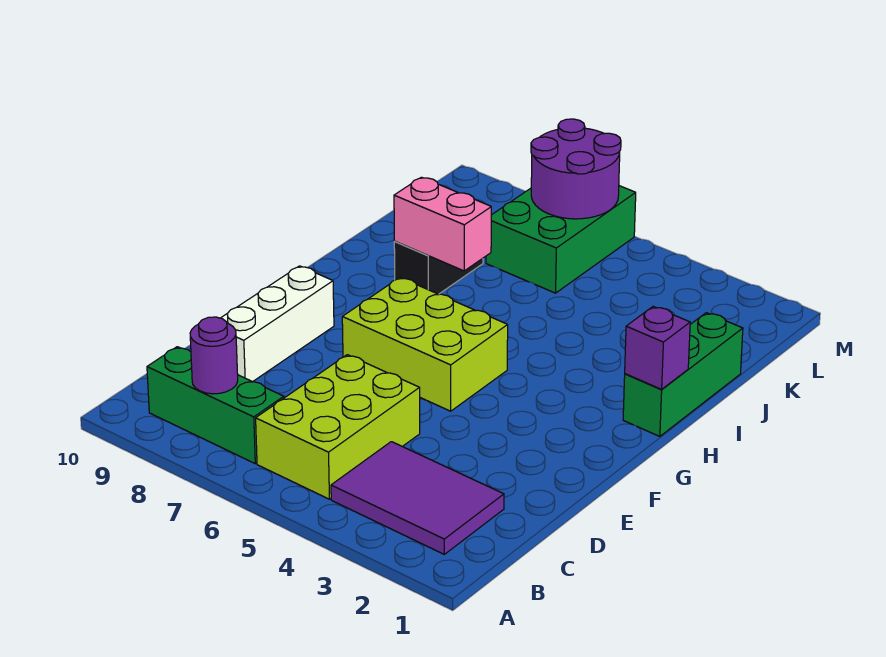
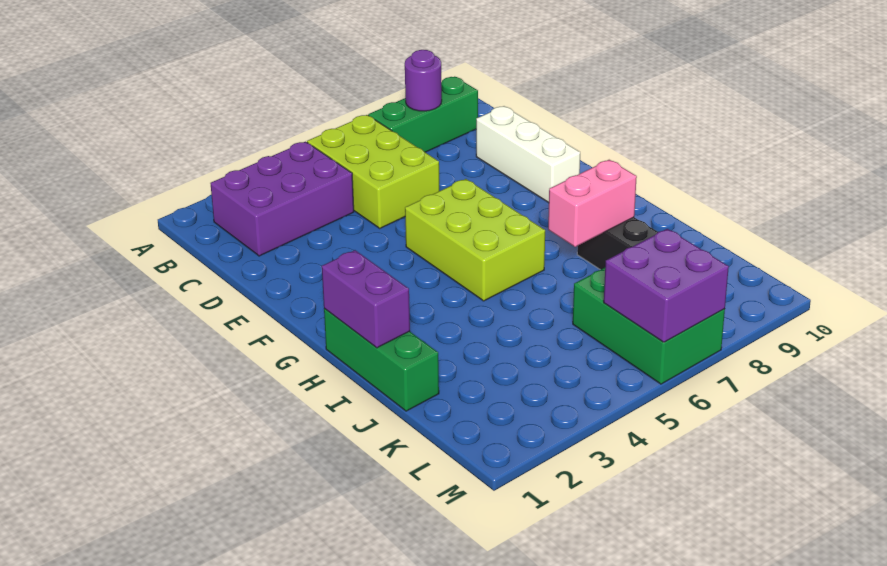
purple 2x3 tile [331,442,504,554] -> purple 2x3 brick [210,142,354,256]
lime 2x3 brick [342,278,508,411] -> lime 2x3 brick turned to [405,179,545,301]
purple 1x1 brick [625,306,690,389] -> purple 1x2 brick [322,250,410,348]
purple 2x2 round brick [531,119,621,219] -> purple 2x2 brick [604,229,729,342]

